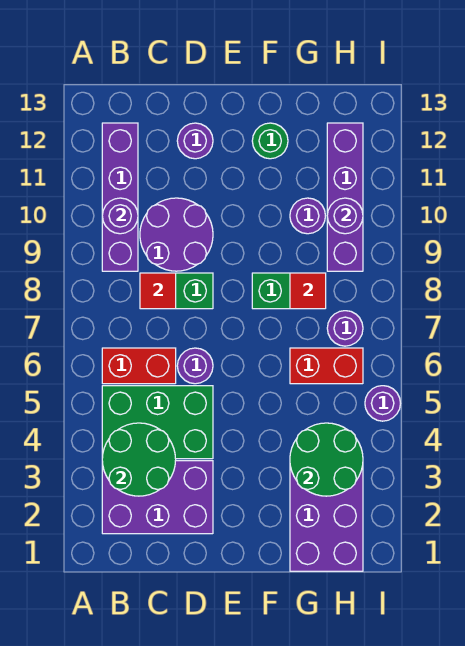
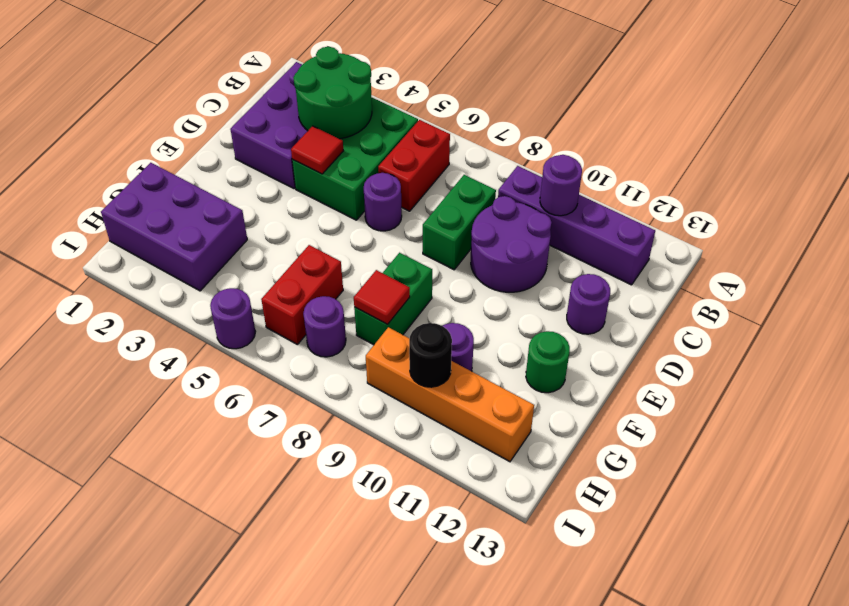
red 1x1 tile [140,273,176,309] -> red 1x1 tile moved to [291,126,343,174]
green 2x2 round brick [290,423,363,496] -> none
purple 1x4 brick [327,123,363,271] -> orange 1x4 brick [366,327,534,462]
purple 1x1 round brick [327,198,363,234] -> black 1x1 round brick [409,323,452,387]

